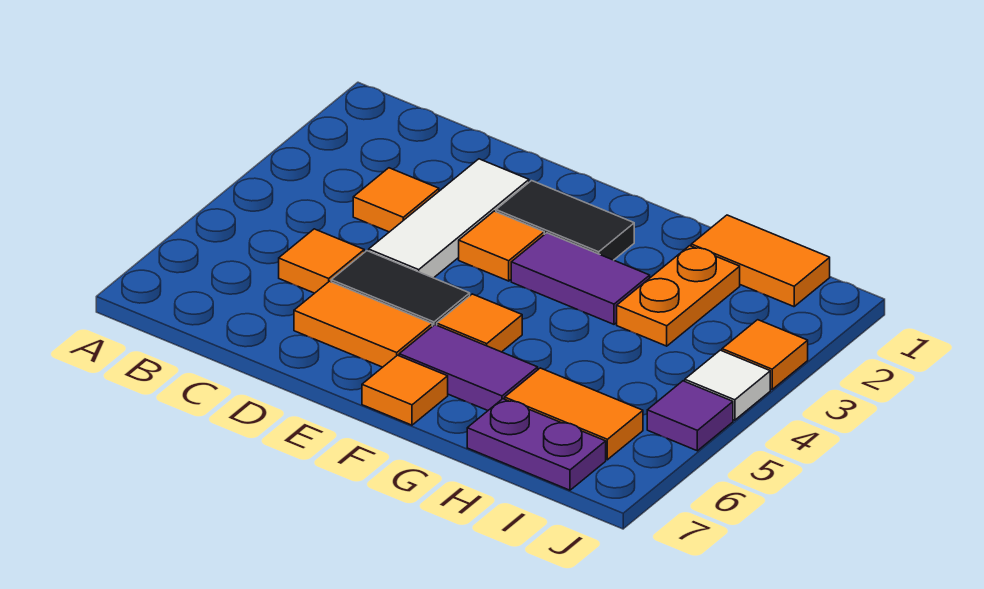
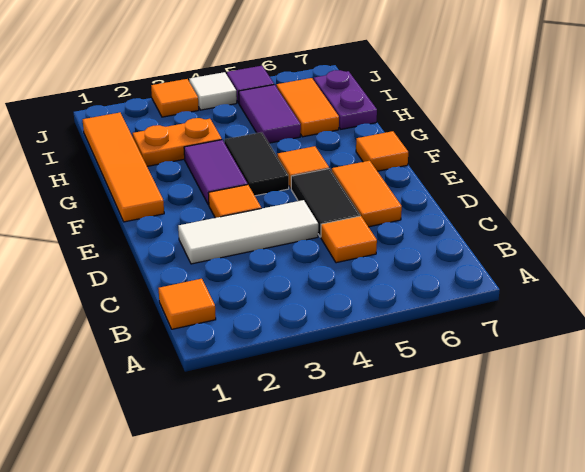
orange 1x1 tile [353,168,439,232] -> orange 1x1 tile moved to [159,279,216,329]
black 1x2 tile [496,181,634,260] -> black 1x2 tile moved to [224,132,289,196]
purple 1x2 tile [399,325,538,410] -> purple 1x2 tile moved to [239,85,301,143]
orange 1x2 tile [691,215,830,307] -> orange 1x4 tile [83,113,164,222]

